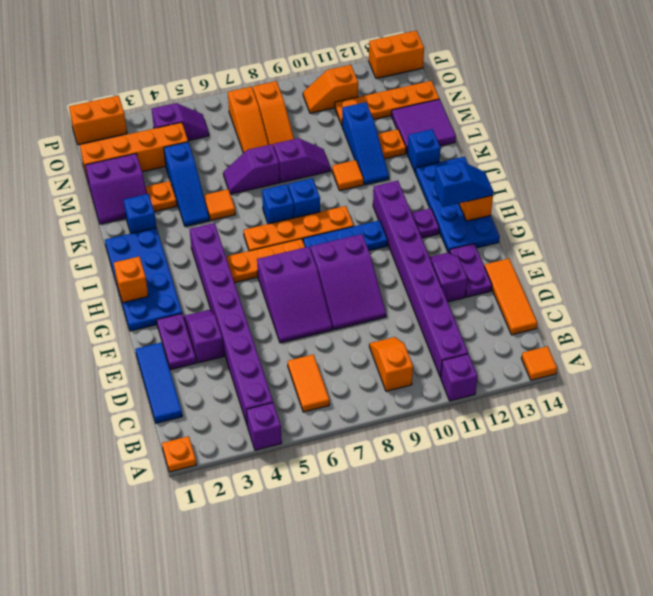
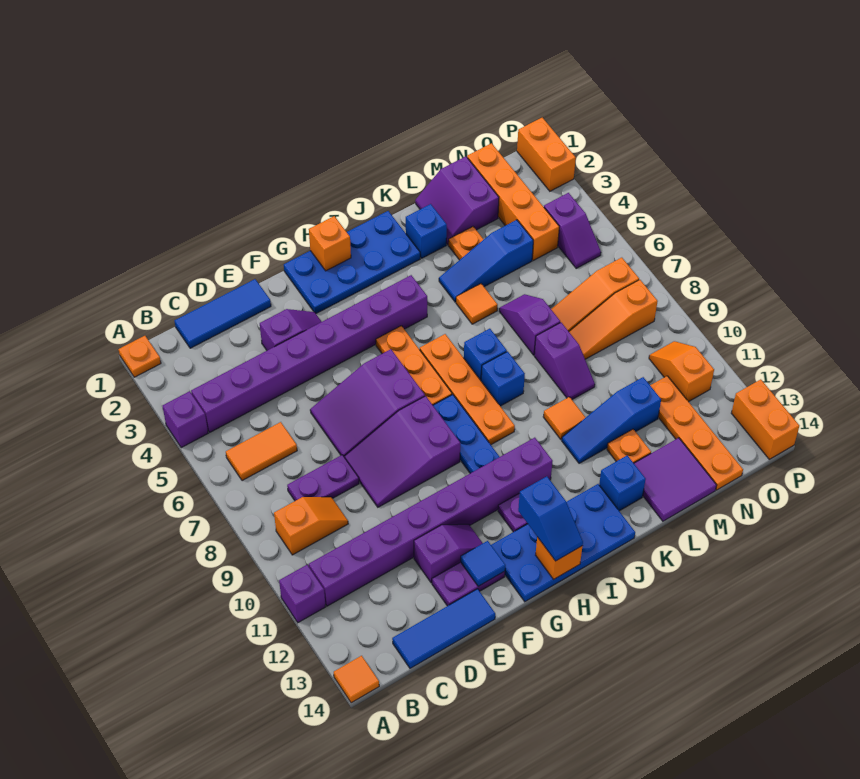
orange 1x3 tile [484,259,537,335] -> blue 1x3 tile [392,589,495,668]
purple 1x2 plate [157,313,196,370] -> purple 1x2 plate moved to [287,455,359,501]
none -> blue 1x1 tile [461,541,505,586]

